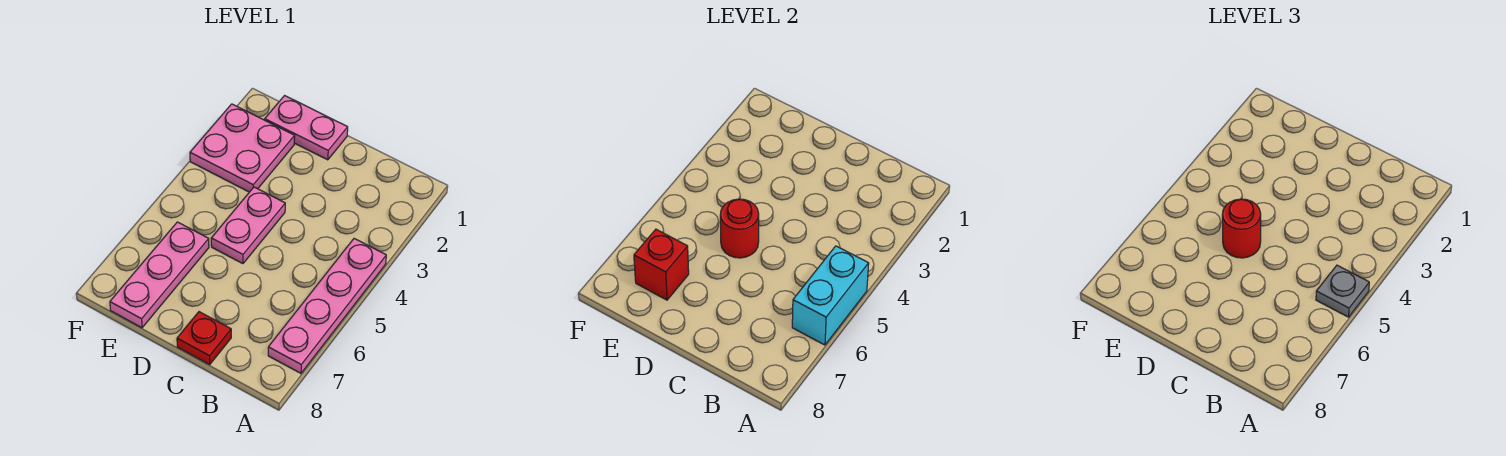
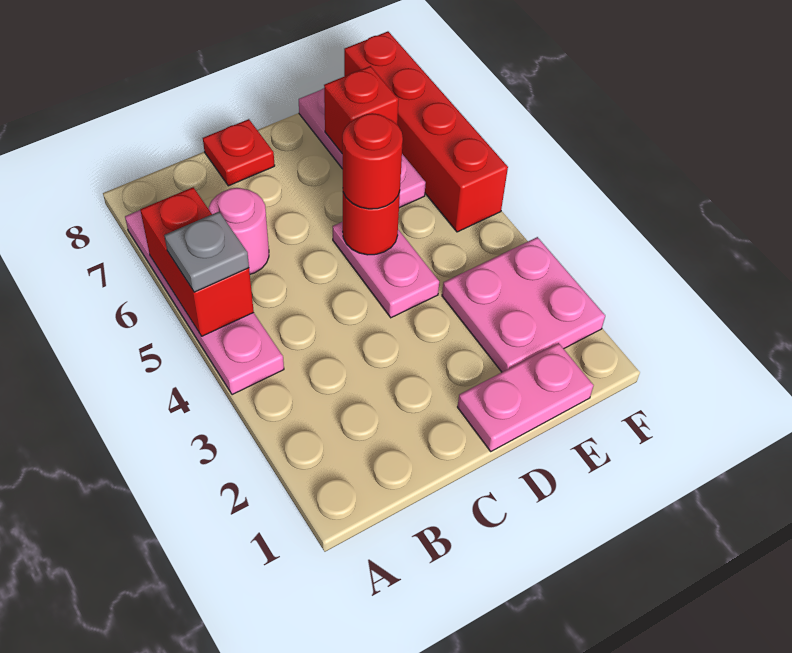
cyan 1x2 brick [792,246,869,345] -> red 1x2 brick [140,187,254,336]
none -> pink 1x1 round brick [209,188,269,274]
none -> red 1x4 brick [344,31,508,232]

